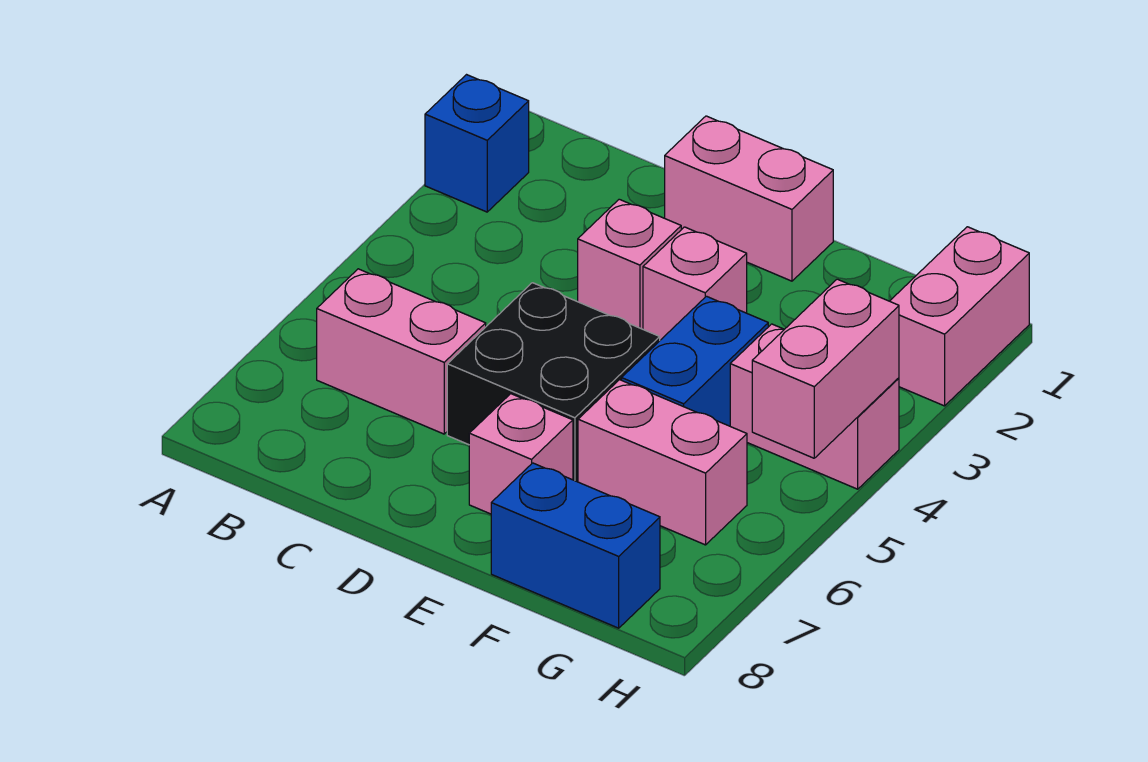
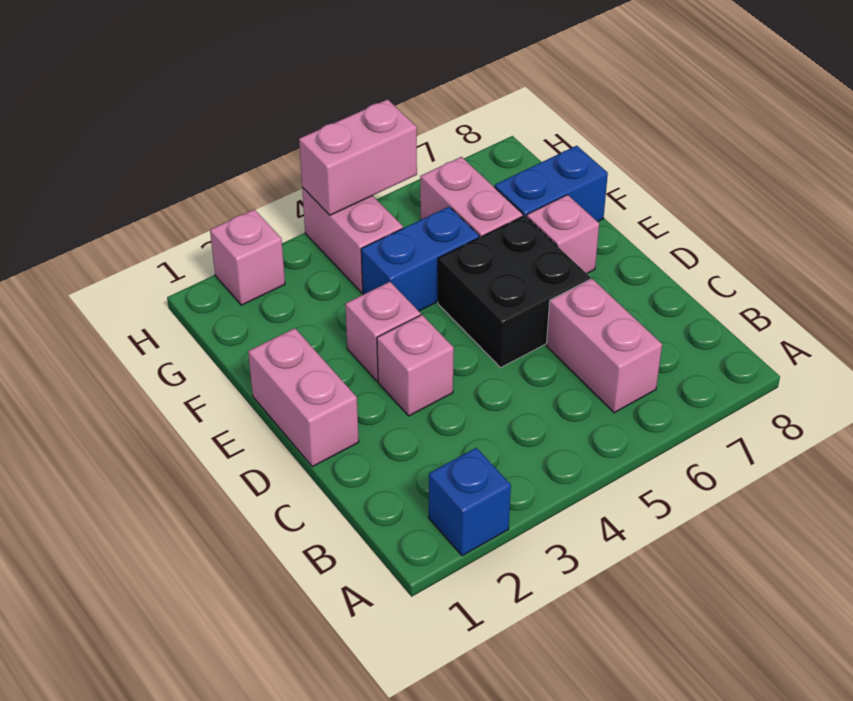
blue 1x2 brick [491,463,660,628] -> blue 1x2 brick turned to [495,146,608,222]
pink 1x2 brick [890,227,1029,406] -> pink 1x1 brick [210,209,285,305]

